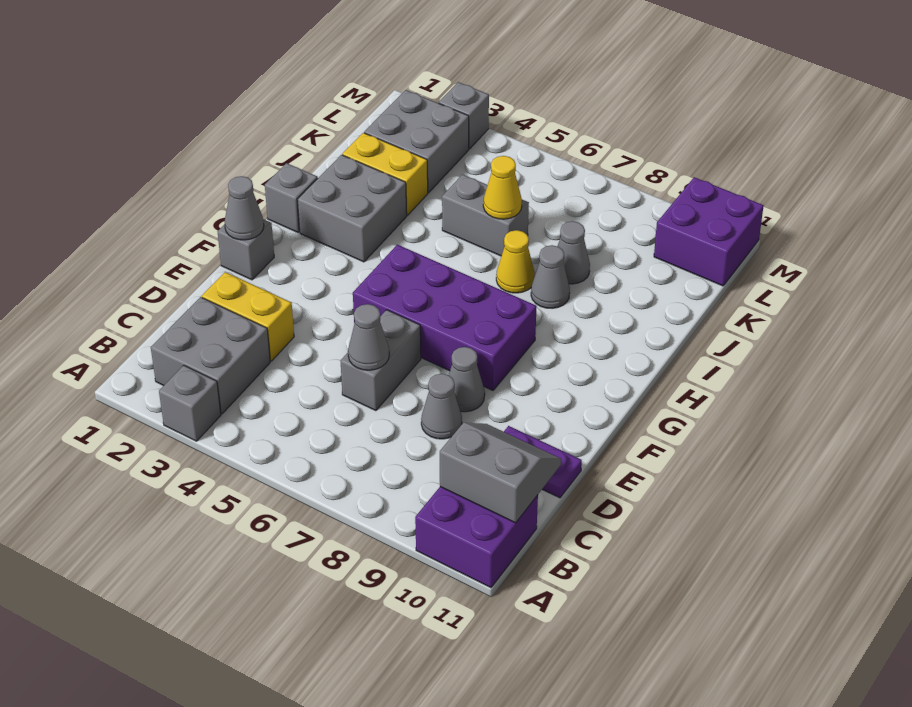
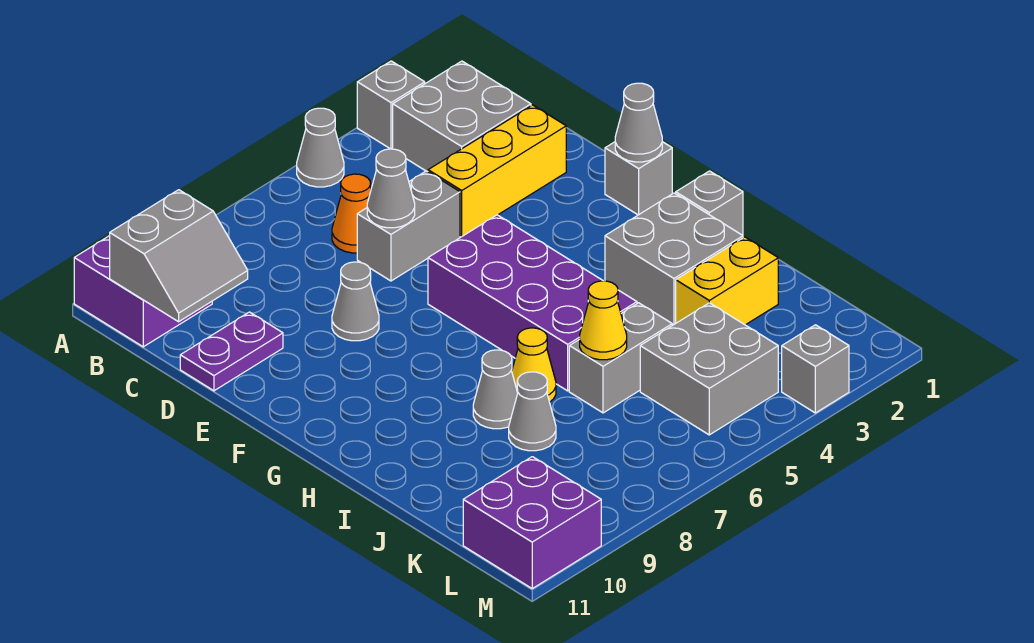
none -> orange 1x1 cone [332,174,371,253]
yellow 1x2 brick [202,272,294,361] -> yellow 1x3 brick [428,105,566,237]
grey 1x2 brick [341,310,421,411] -> grey 1x2 brick turned to [357,171,460,281]
grey 1x1 cone [421,374,462,439] -> grey 1x1 cone moved to [297,108,344,187]
purple 2x4 brick [353,245,537,390] -> purple 2x4 brick turned to [428,215,637,391]
grey 2x2 brick [364,90,469,193] -> grey 2x2 brick moved to [640,303,778,435]

